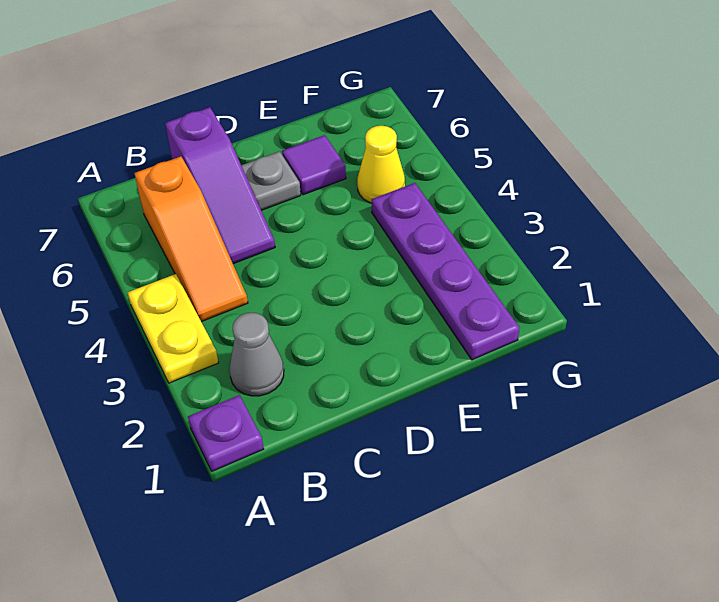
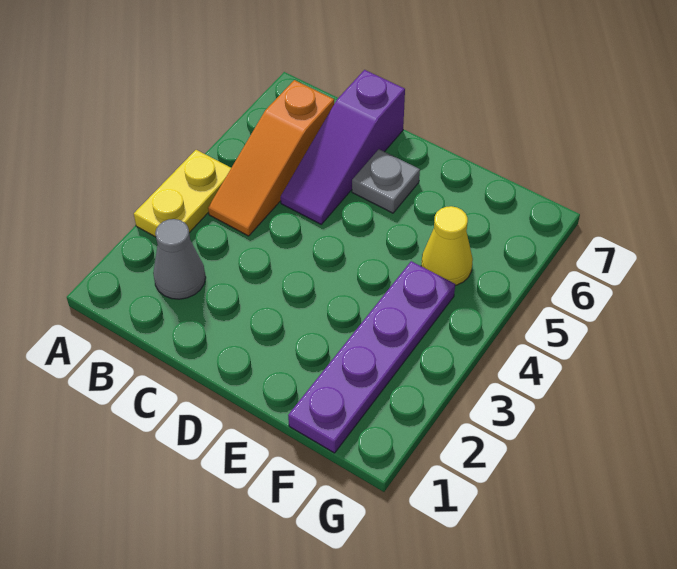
purple 1x1 plate [188,395,264,471] -> none
purple 1x1 tile [282,135,346,195] -> none

